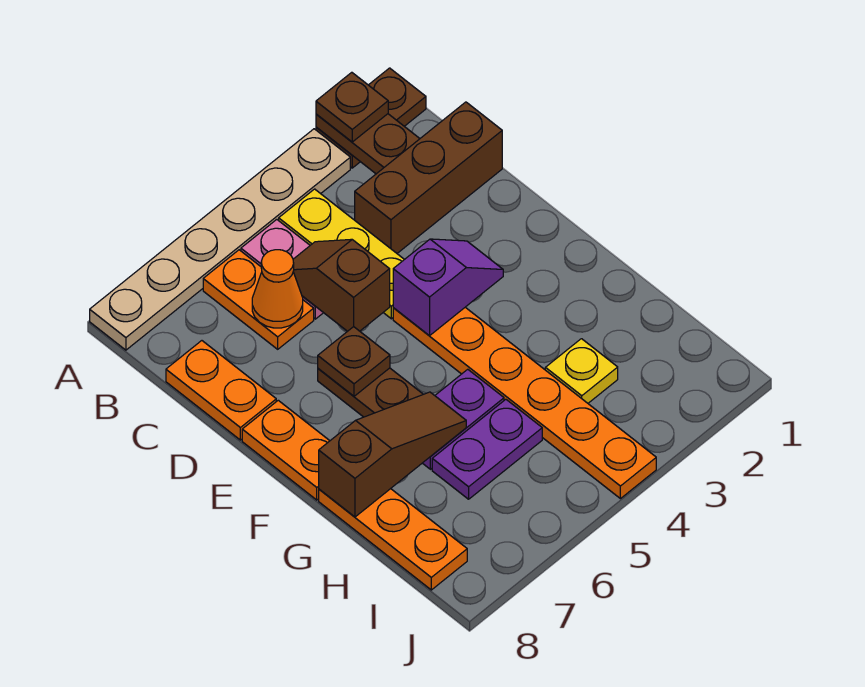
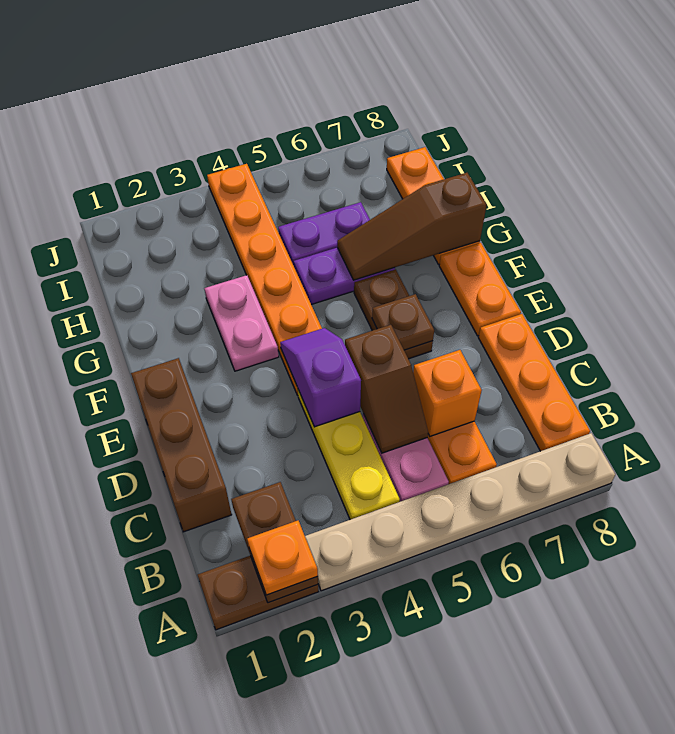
brown 1x1 plate [316,72,388,142] -> orange 1x1 plate [247,521,318,595]
brown 1x3 brick [355,102,502,253] -> brown 1x3 brick turned to [131,358,232,532]
orange 1x1 cone [252,250,303,328] -> orange 1x1 brick [413,350,482,436]
orange 1x2 plate [166,341,276,440] -> orange 1x3 plate [478,314,590,451]
purple 1x2 slope [393,239,503,336] -> purple 1x2 slope turned to [280,328,361,427]
none -> pink 1x2 plate [204,275,279,371]
yellow 1x1 plate [545,339,618,403] -> none

